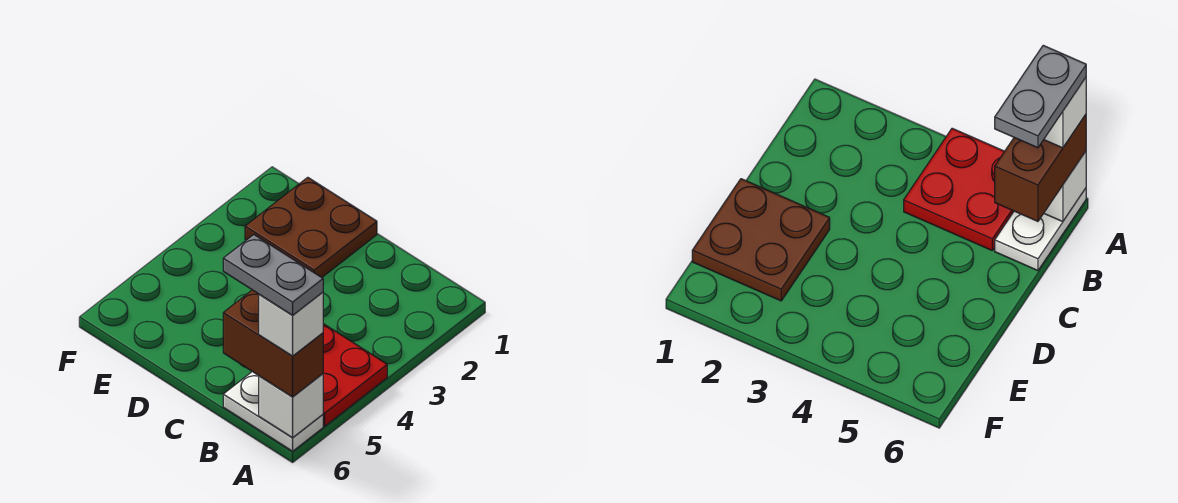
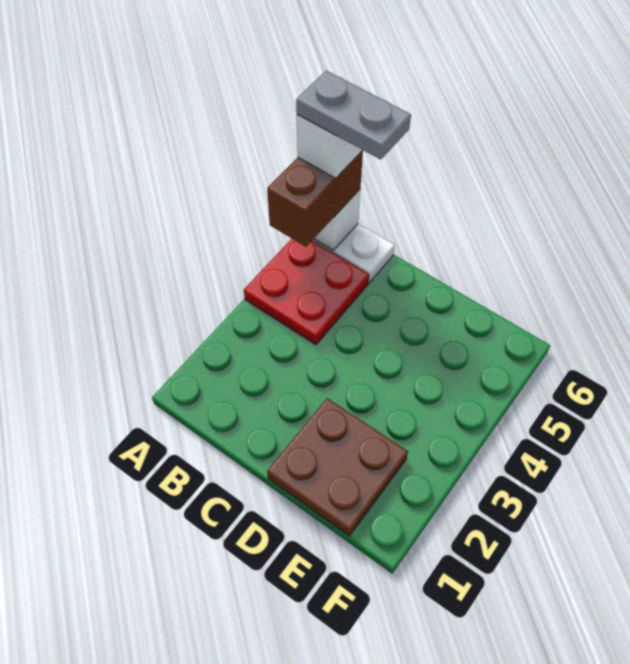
brown 1x2 brick [223,290,323,397] -> brown 1x2 brick turned to [267,150,363,247]

